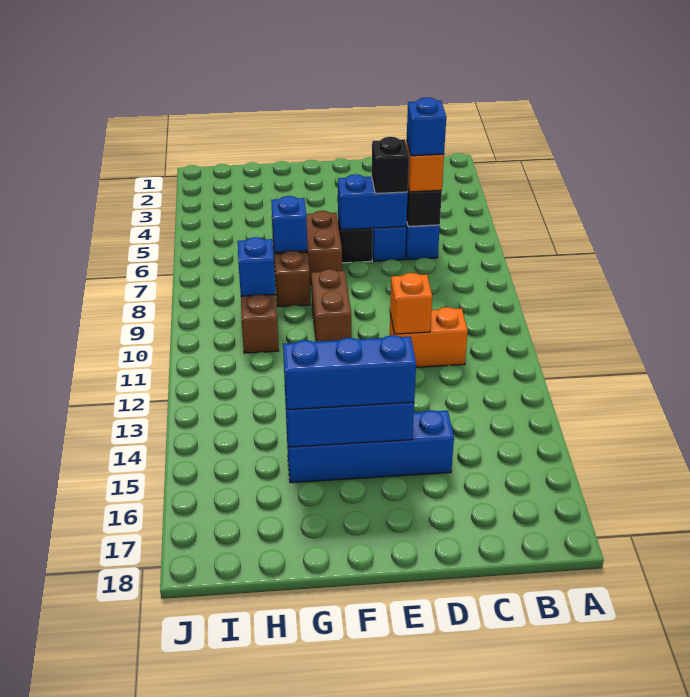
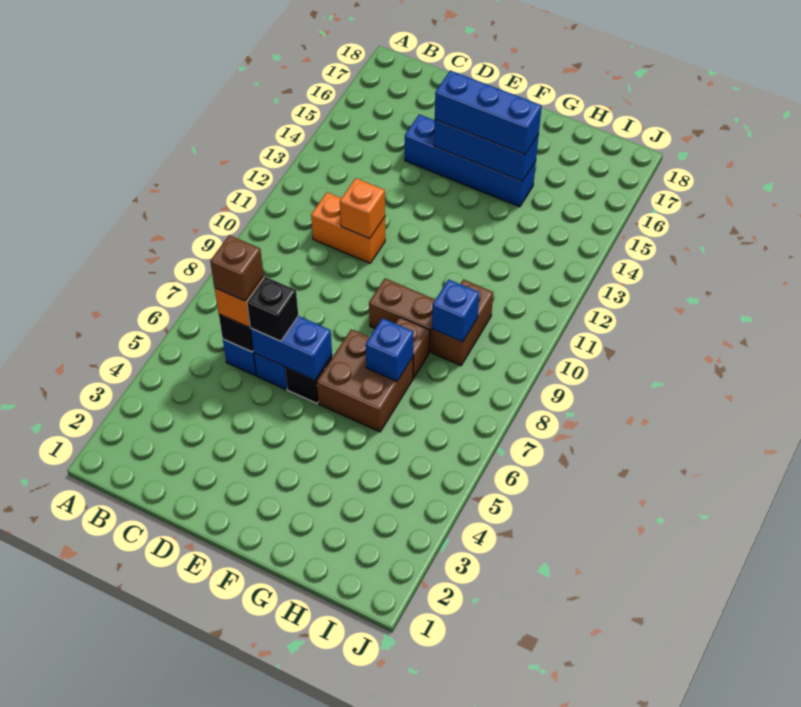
blue 1x1 brick [407,97,446,156] -> brown 1x1 brick [210,235,264,301]
brown 1x2 brick [311,269,351,342] -> brown 1x2 brick turned to [369,278,435,352]

